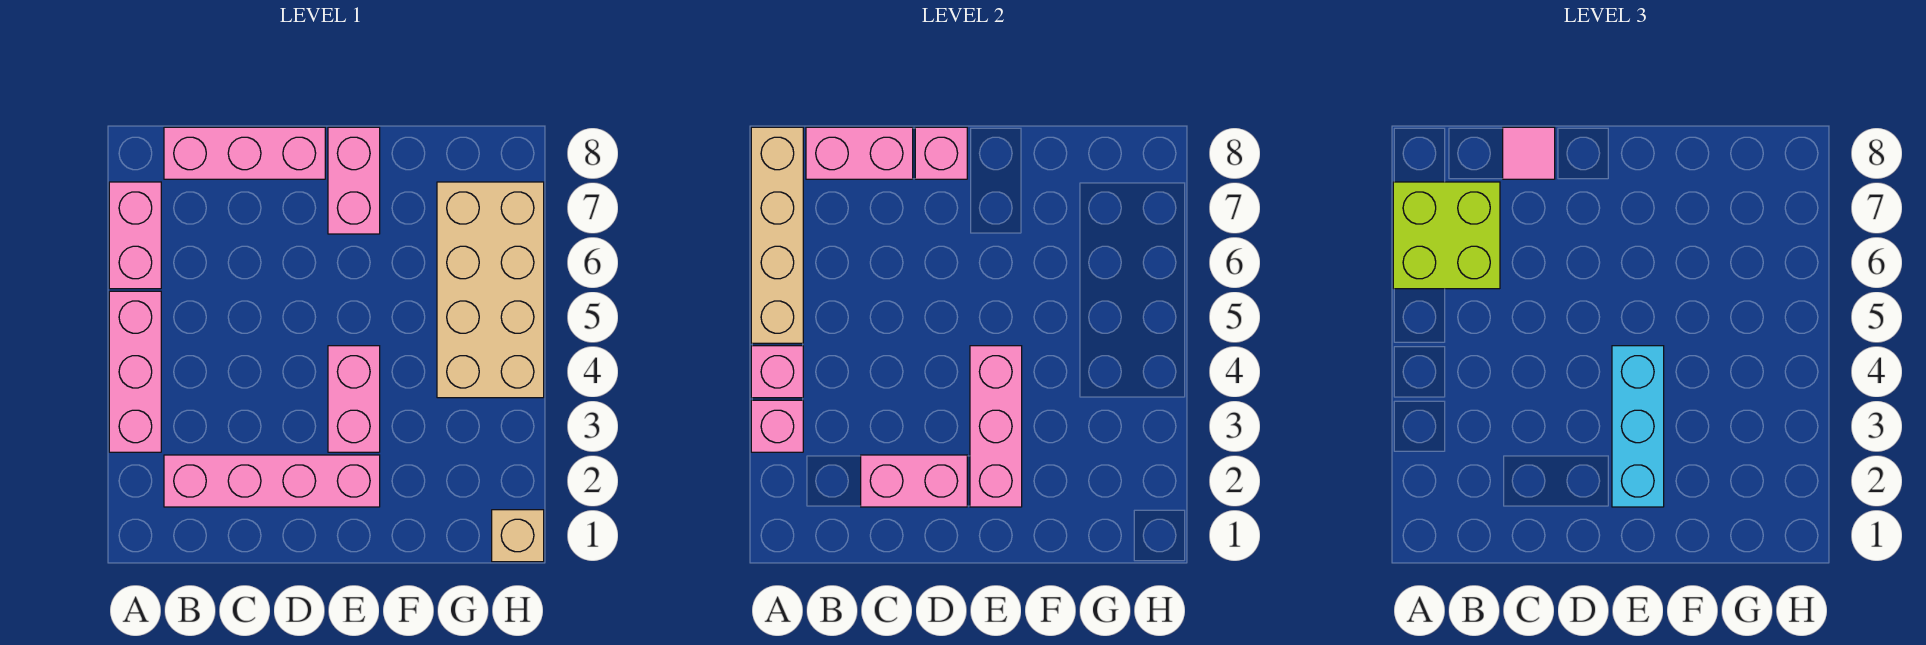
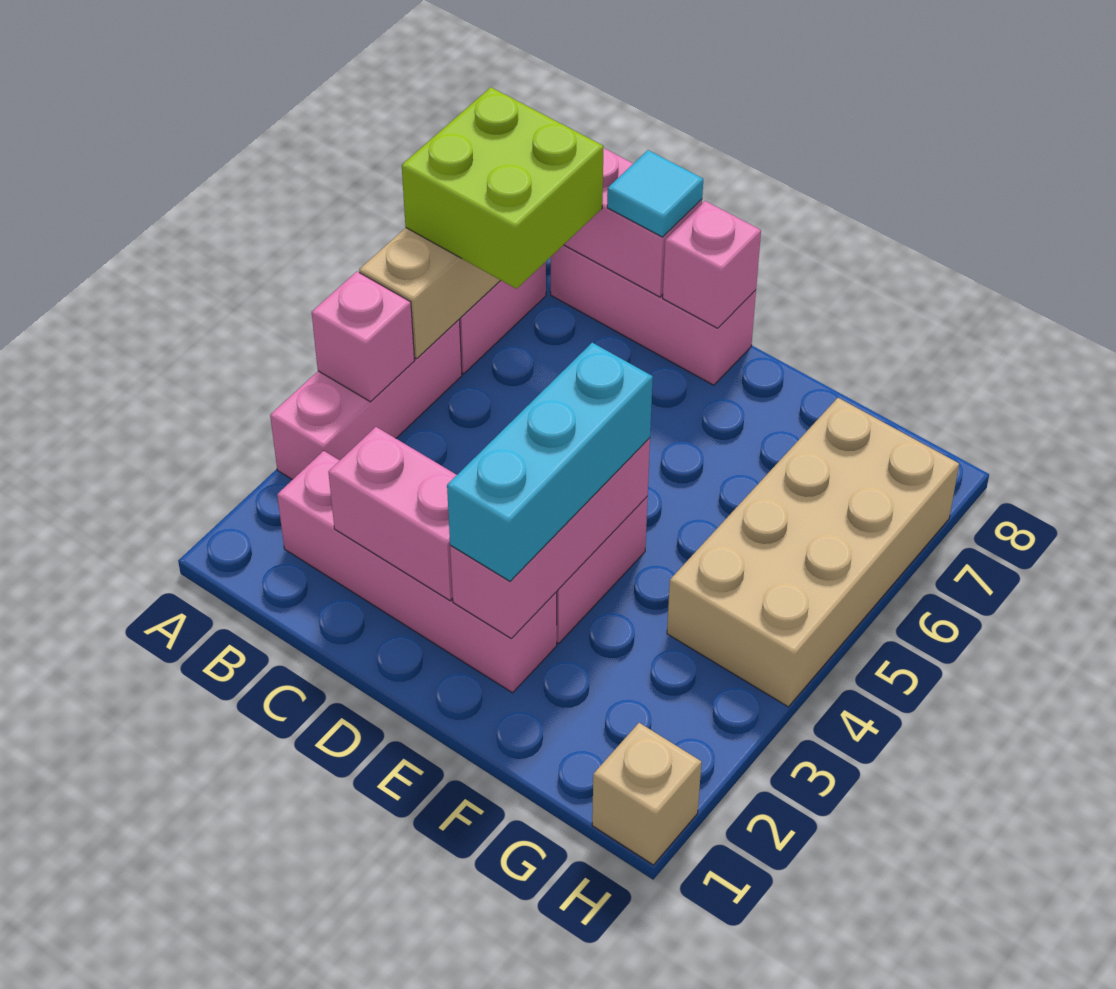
pink 1x1 brick [751,400,803,452] -> none
pink 1x1 tile [1503,127,1555,179] -> cyan 1x1 tile [607,150,703,237]
pink 1x2 brick [328,127,380,234] -> none

